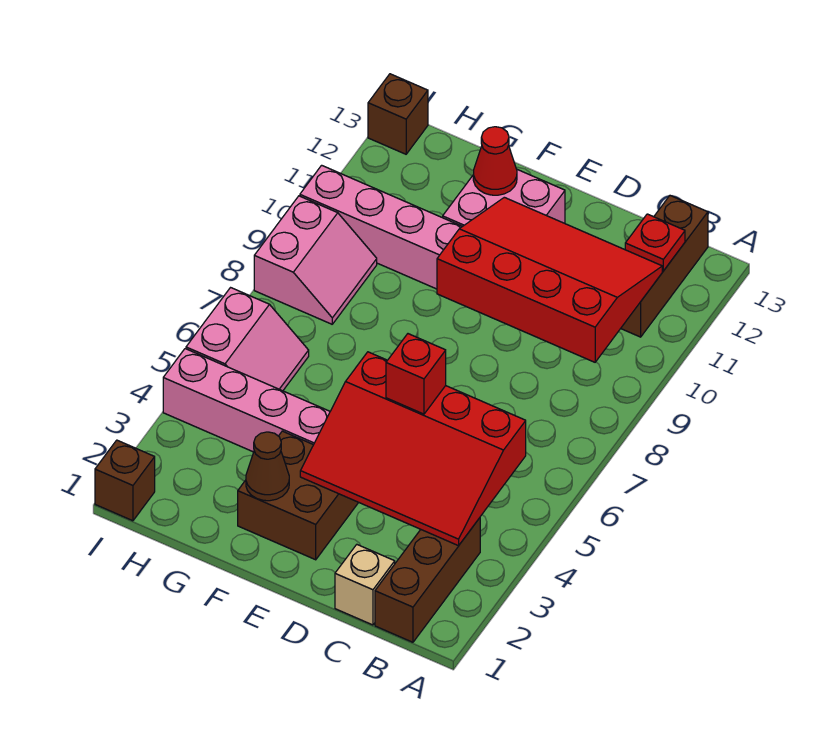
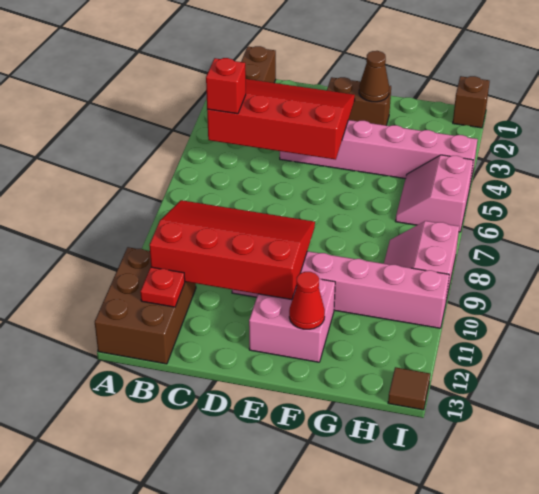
red 3x4 slope [437,197,662,362] -> red 3x4 slope turned to [149,200,315,300]
brown 1x3 brick [621,196,708,337] -> brown 2x3 brick [95,247,196,364]
tan 1x1 brick [335,545,395,625] -> none
red 1x1 brick [386,334,446,414] -> red 1x1 brick moved to [206,58,246,114]
brown 2x2 brick [238,431,359,560] -> brown 1x2 brick [327,77,391,125]
brown 1x1 brick [368,74,428,154] -> brown 1x1 tile [388,367,430,410]

